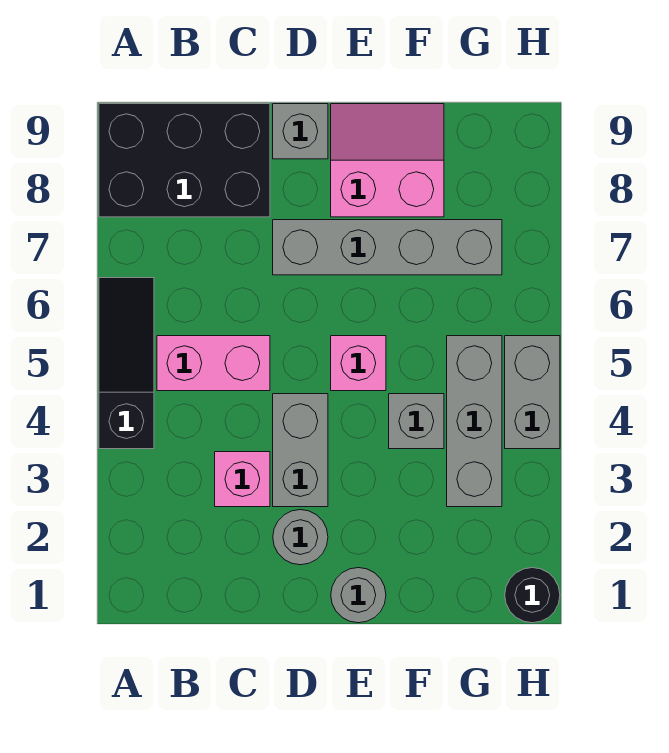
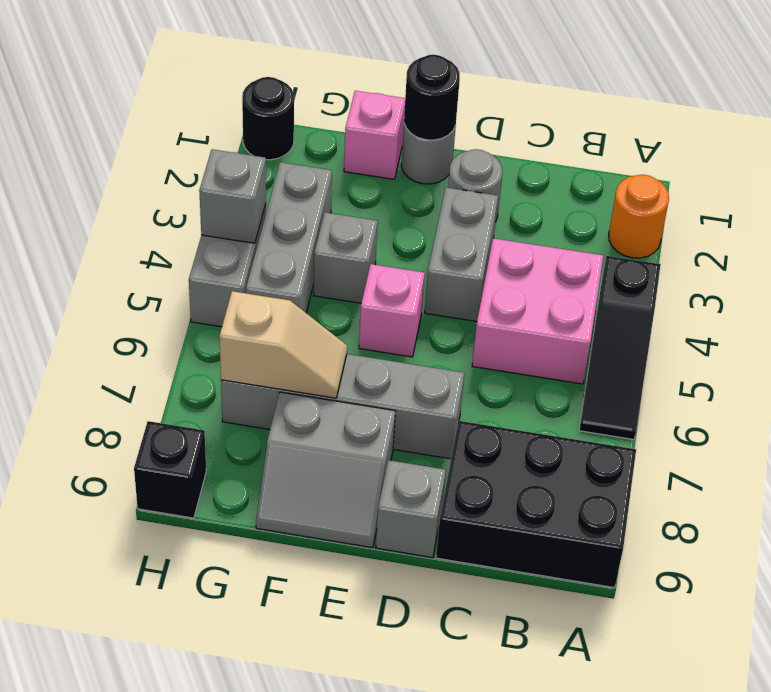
none -> orange 1x1 round brick [609,175,669,258]
pink 1x2 brick [157,336,270,391] -> pink 2x2 brick [472,238,603,384]
pink 1x1 brick [215,452,270,507] -> pink 1x1 brick moved to [344,91,405,179]
none -> black 1x1 round brick [404,55,460,140]
pink 2x2 slope [331,104,444,217] -> grey 2x2 slope [256,392,396,548]
none -> tan 1x2 slope [219,291,347,398]
none -> grey 1x1 brick [199,149,266,243]
none -> black 1x1 brick [134,421,206,518]

